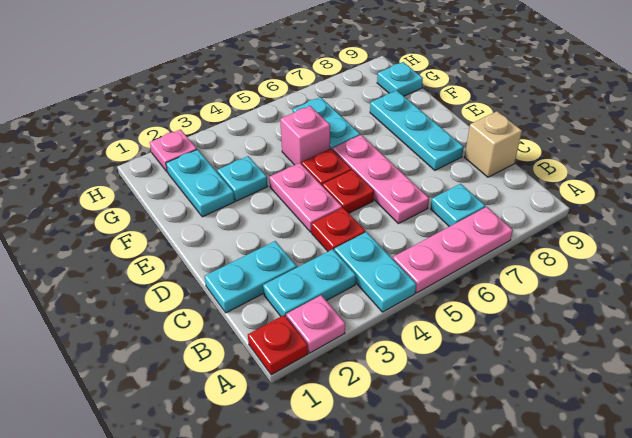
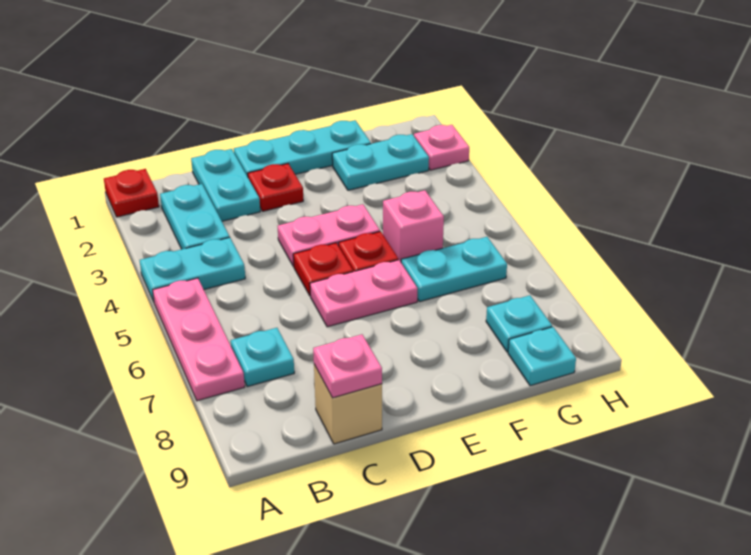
pink 1x1 plate [286,295,345,353] -> pink 1x1 plate moved to [313,334,382,398]
red 1x1 plate [312,208,365,251] -> red 1x1 plate moved to [248,164,303,211]
pink 1x3 plate [333,135,429,224] -> pink 1x2 plate [310,260,418,327]
cyan 1x3 plate [370,91,464,170] -> cyan 1x3 plate moved to [234,120,371,177]
cyan 1x1 plate [217,156,268,201] -> cyan 1x1 plate moved to [486,295,552,352]

